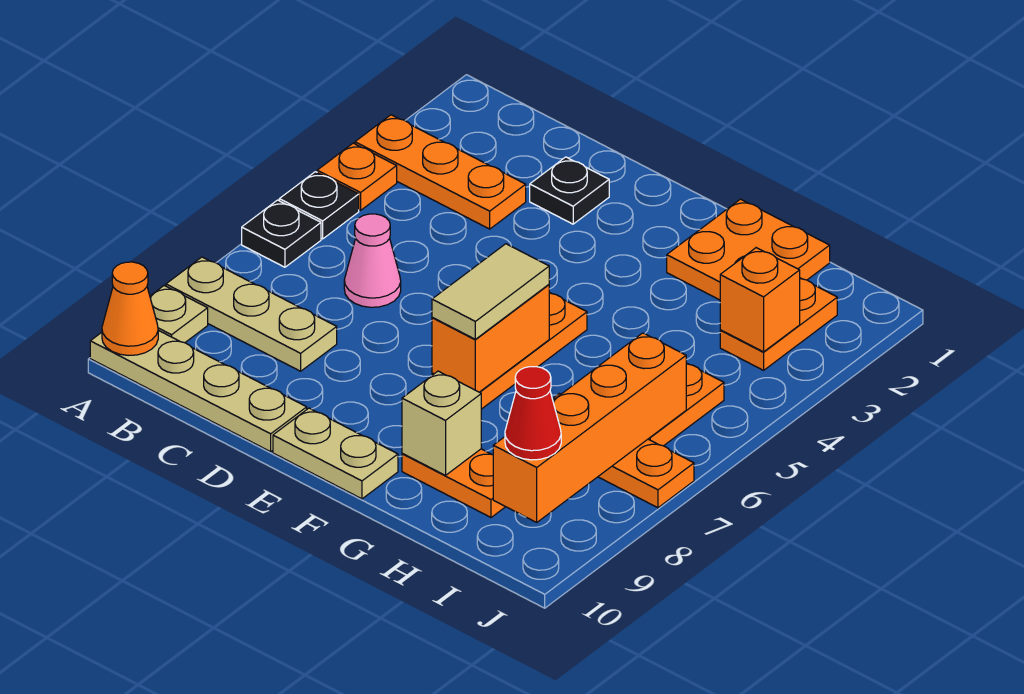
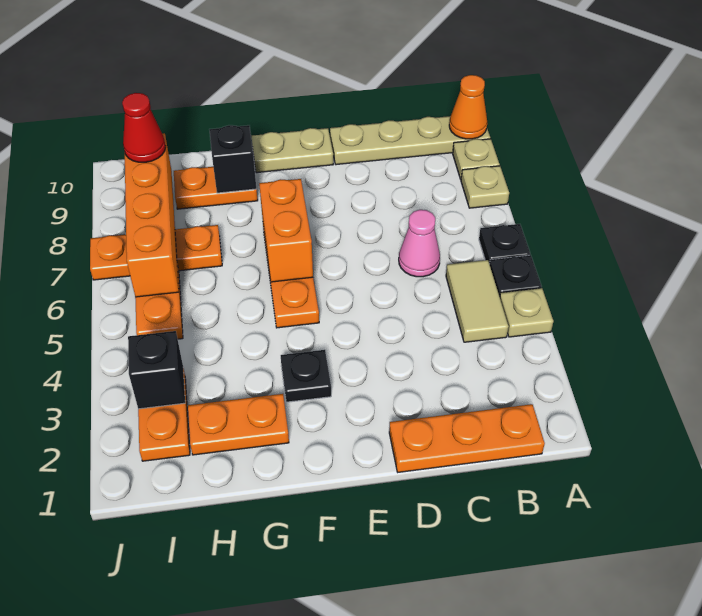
orange 1x3 plate [355,115,526,229] -> orange 1x3 plate moved to [389,404,545,472]
orange 1x1 plate [317,143,397,210] -> tan 1x1 plate [500,288,554,337]
tan 1x3 plate [166,257,337,371] -> tan 1x1 plate [461,166,509,208]
black 1x1 plate [530,157,609,224] -> black 1x1 plate moved to [281,350,331,402]
tan 1x2 tile [432,244,549,339] -> tan 1x2 tile moved to [446,260,509,342]
orange 2x2 plate [667,199,830,300] -> orange 1x2 plate [188,394,289,455]
tan 1x1 brick [402,371,481,475] -> black 1x1 brick [209,125,256,193]
orange 1x1 brick [720,248,800,352] -> black 1x1 brick [128,331,185,409]

